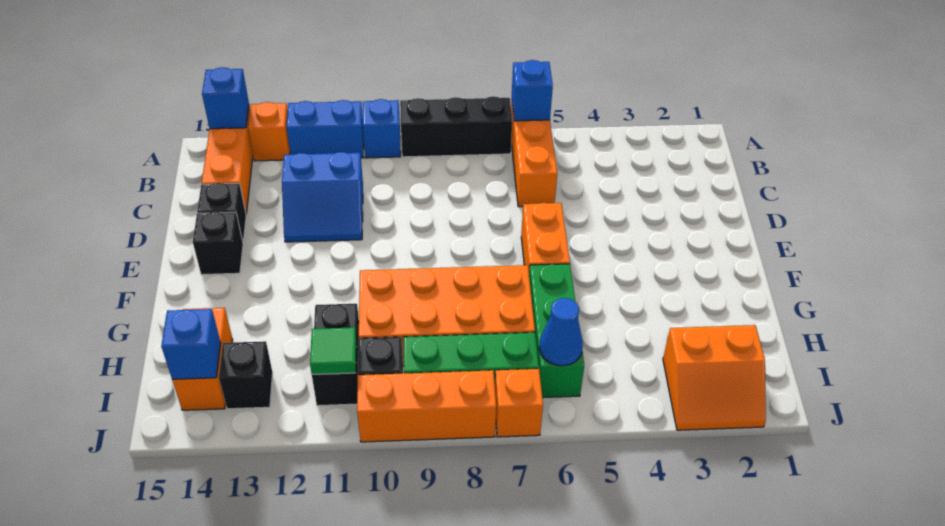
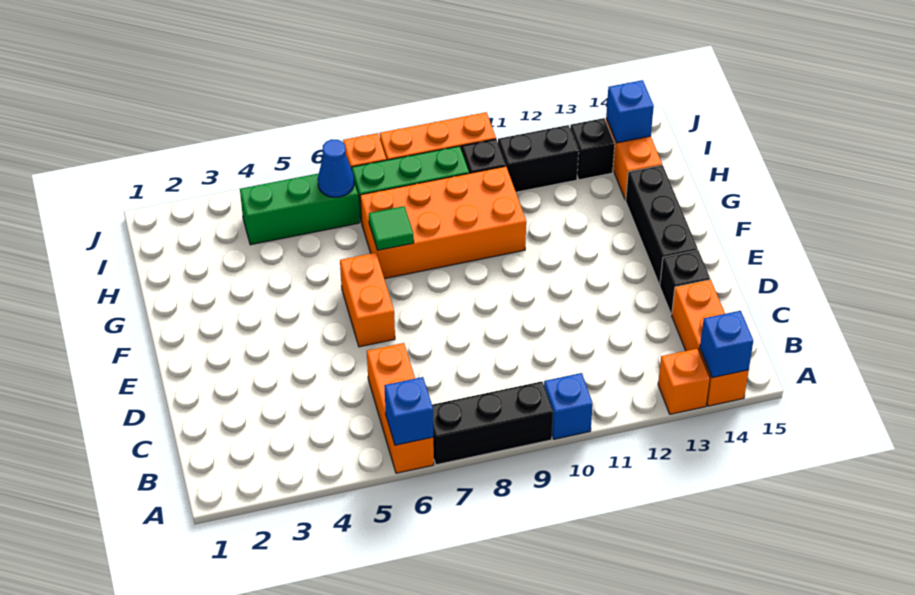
blue 1x2 brick [286,100,364,158] -> none
blue 2x2 slope [282,152,363,242] -> none
black 1x1 brick [193,212,243,275] -> black 1x3 brick [626,165,698,285]
green 1x3 brick [529,264,584,398] -> green 1x3 brick turned to [240,174,359,245]
black 1x2 brick [312,304,359,406] -> black 1x2 brick turned to [498,125,579,192]
orange 2x2 slope [663,325,766,430] -> none
green 1x1 tile [310,327,356,374] -> green 1x1 tile moved to [369,206,414,250]

